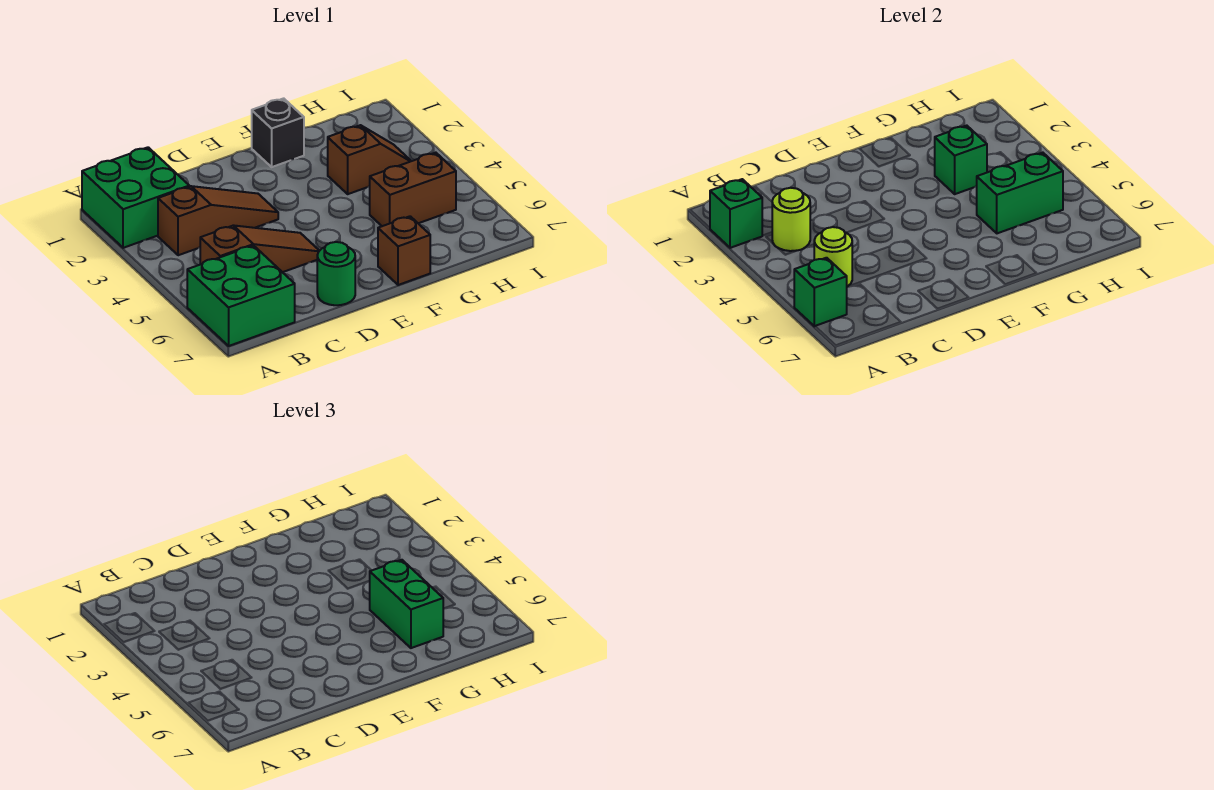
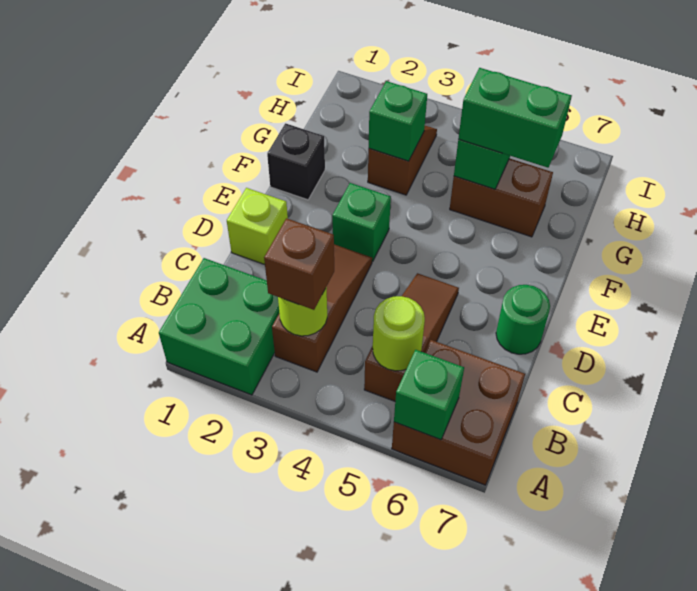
green 1x1 brick [710,179,762,248] -> green 1x1 brick moved to [332,183,391,262]
green 2x2 brick [187,246,295,346] -> brown 2x2 brick [392,340,525,485]
none -> lime 1x1 brick [227,188,288,265]
brown 1x1 brick [378,216,430,285] -> brown 1x1 brick moved to [264,218,334,310]
brown 1x2 brick [370,153,456,226] -> brown 1x2 brick turned to [450,158,553,237]

